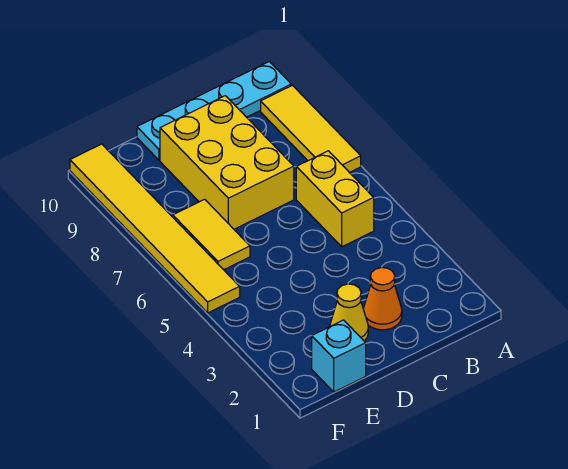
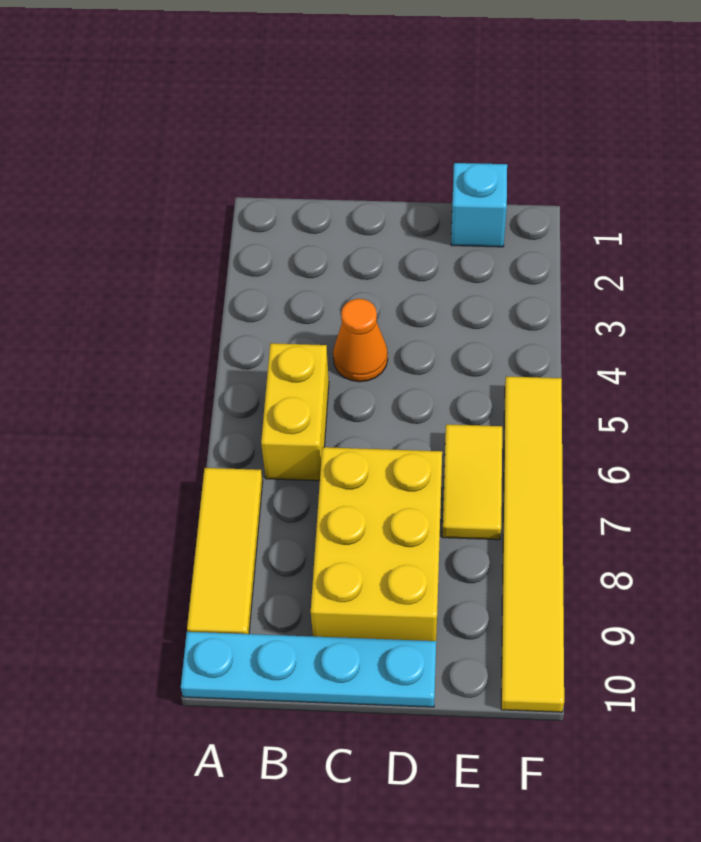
orange 1x1 cone [363,267,402,330] -> orange 1x1 cone moved to [333,299,388,382]
yellow 1x1 cone [330,284,368,341] -> none

